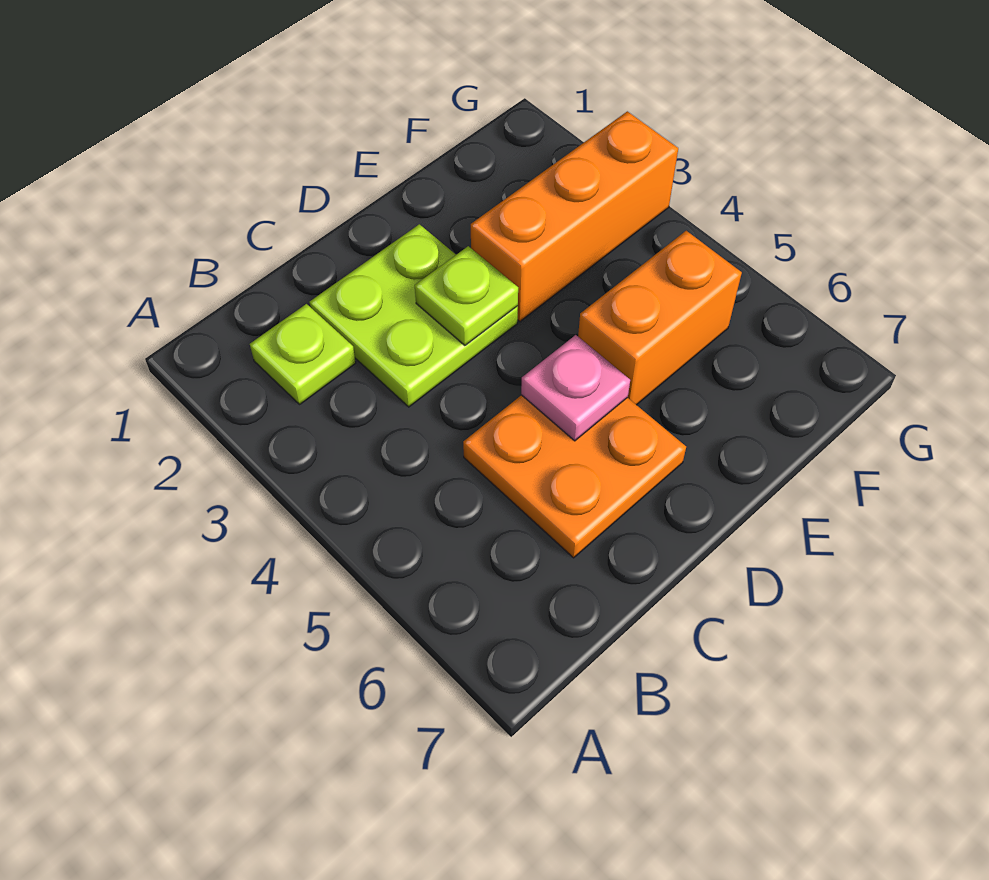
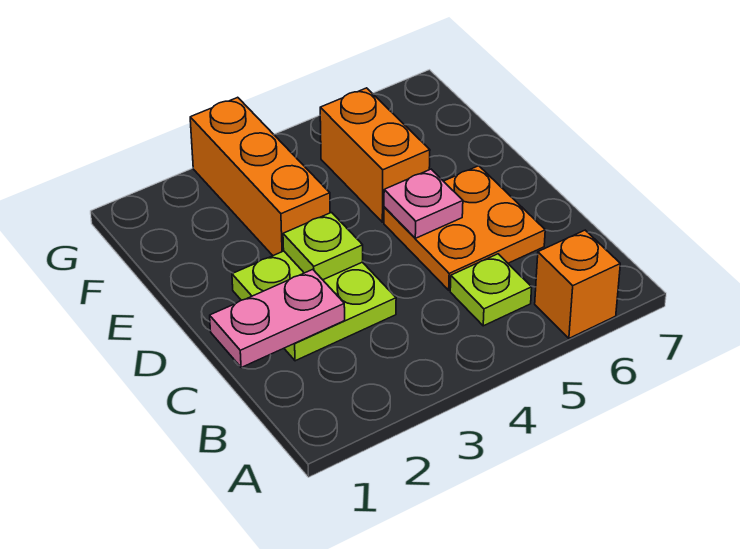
none -> orange 1x1 brick [535,230,620,338]
lime 1x1 plate [250,304,356,404] -> lime 1x1 plate moved to [450,254,532,326]
none -> pink 1x2 plate [210,269,345,368]

